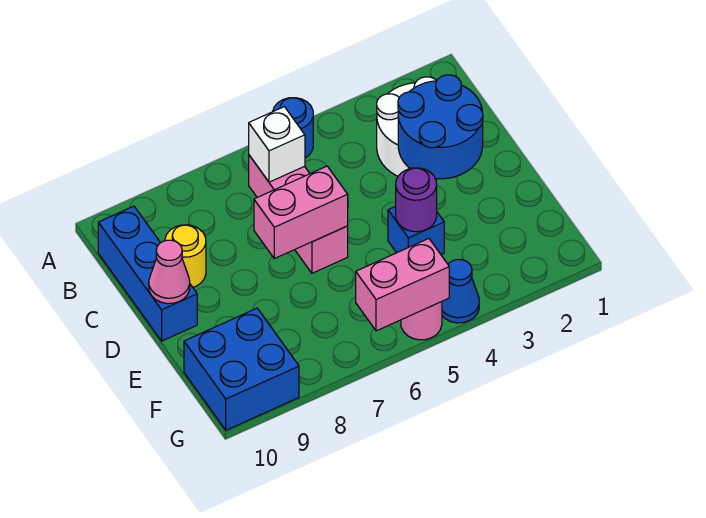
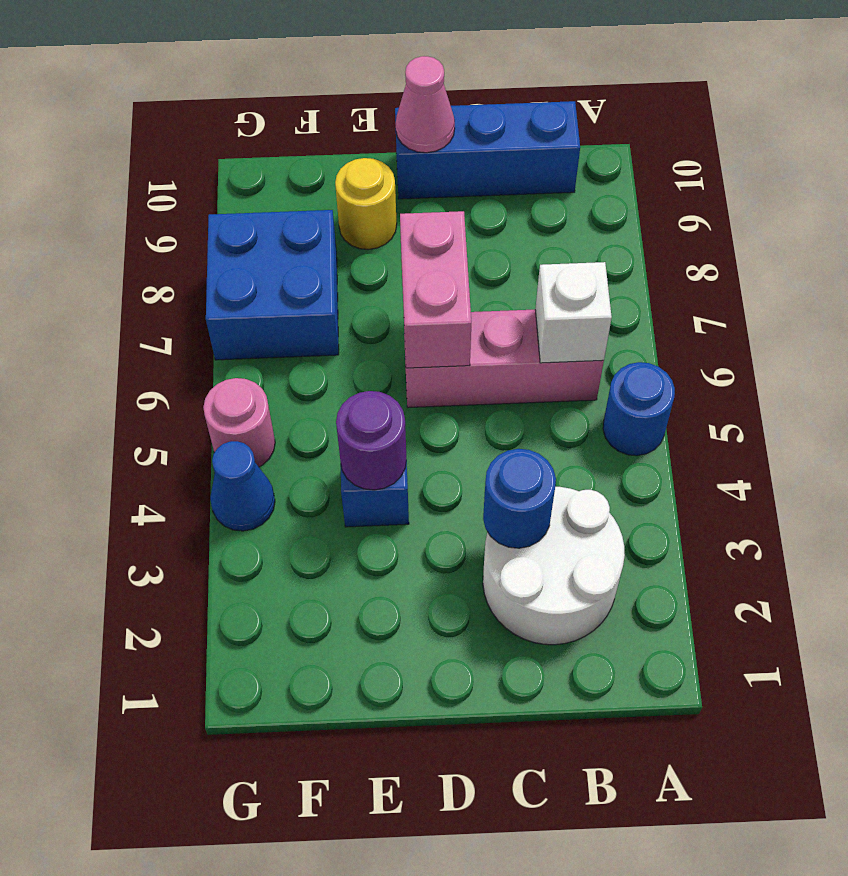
blue 2x2 round brick [398,75,483,179] -> blue 1x1 round brick [483,449,556,548]
yellow 1x1 round brick [165,225,206,287] -> yellow 1x1 round brick moved to [335,158,397,249]
blue 2x2 brick [184,308,299,430] -> blue 2x2 brick moved to [206,210,339,360]
pink 1x2 brick [356,239,449,331] -> none

